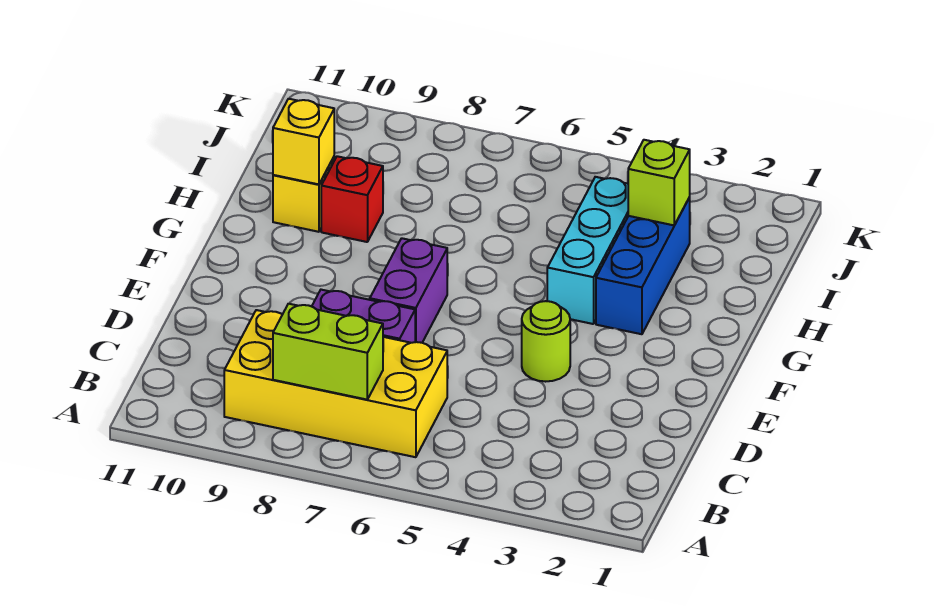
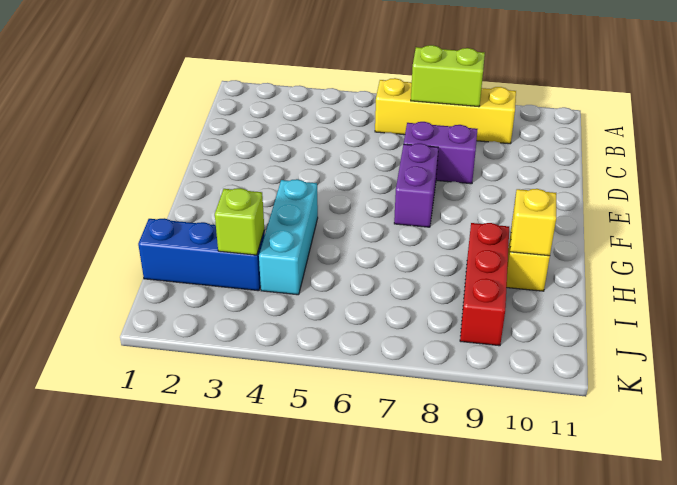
yellow 2x4 brick [224,310,447,457] -> yellow 1x4 brick [375,78,516,144]
lime 1x1 round brick [522,301,570,382] -> none
blue 1x3 brick [596,198,690,334] -> blue 1x3 brick turned to [138,218,265,291]
red 1x1 brick [321,156,383,242] -> red 1x3 brick [460,223,509,346]

